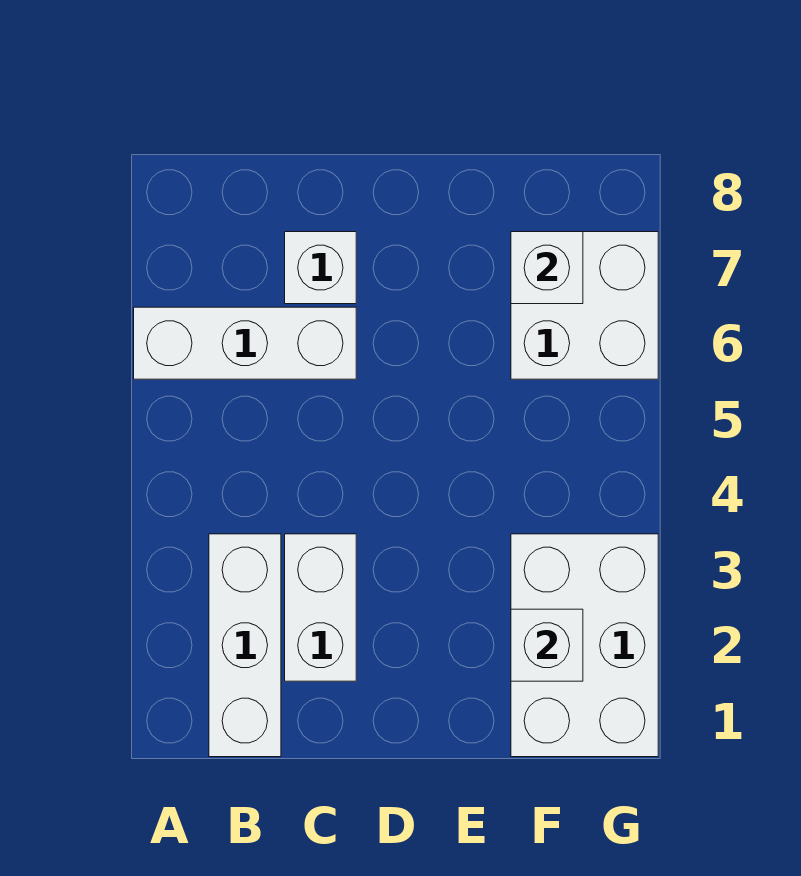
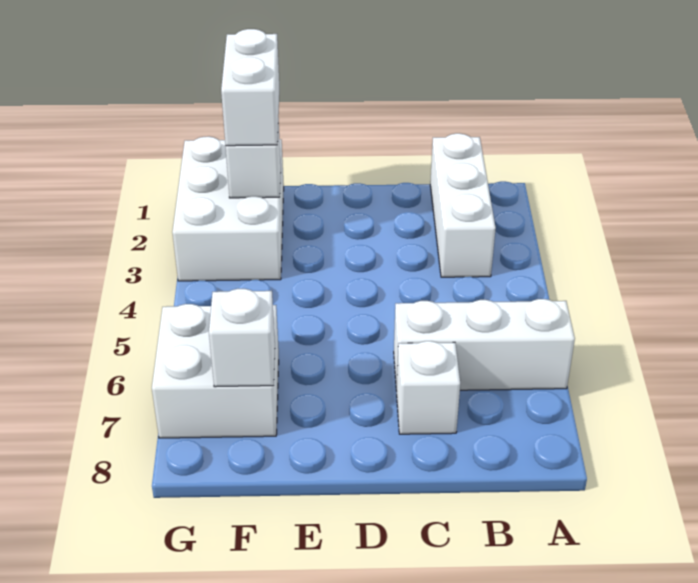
white 1x2 brick [285,534,356,681] -> white 1x2 brick moved to [221,29,279,146]

